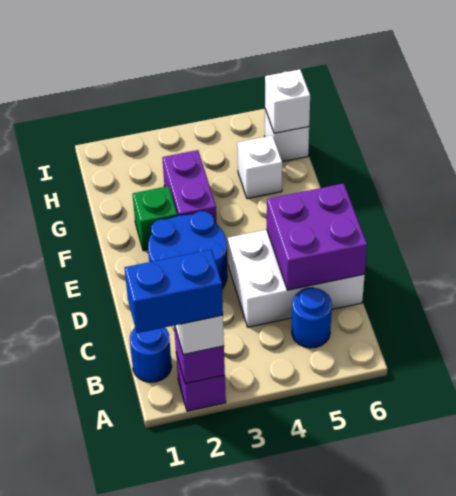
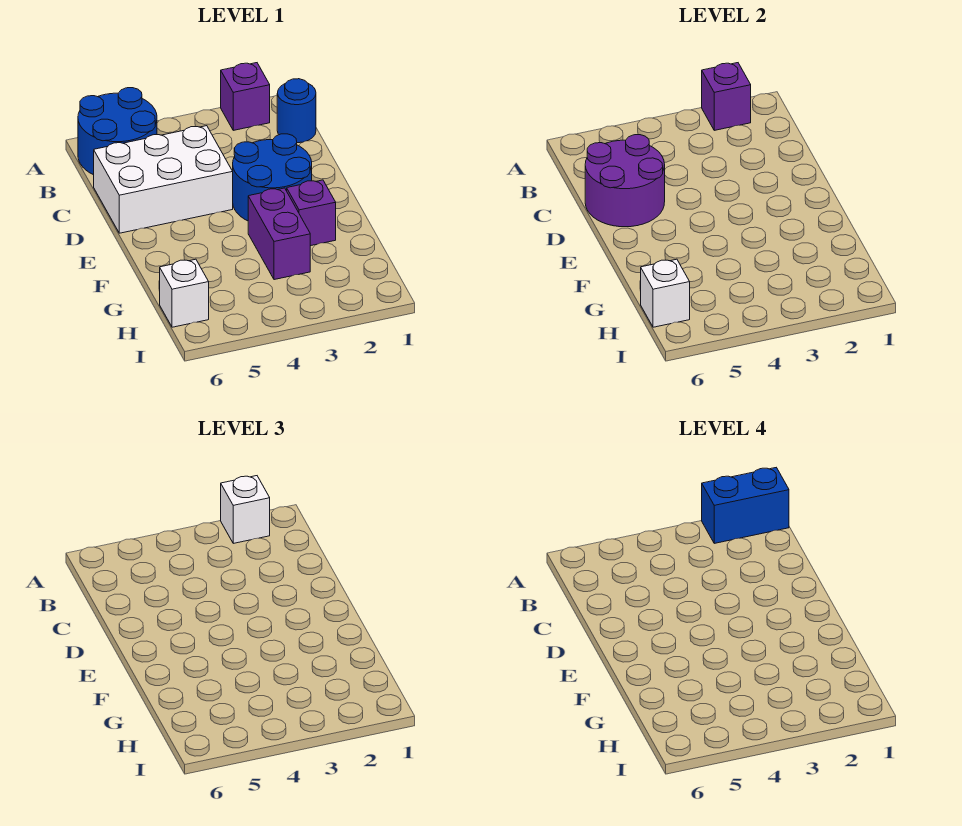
blue 1x1 round brick [292,288,332,348] -> blue 2x2 round brick [78,88,157,175]
purple 2x2 brick [267,183,367,290] -> purple 2x2 round brick [585,135,665,227]
green 1x1 brick [133,186,177,251] -> purple 1x1 brick [287,180,336,246]
white 1x1 brick [237,135,282,199] -> none

